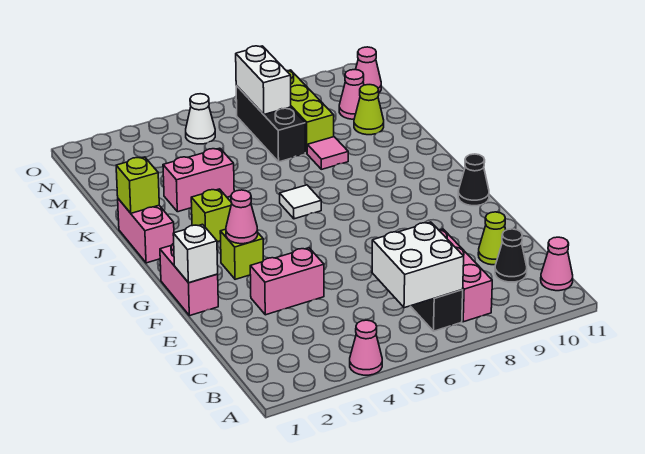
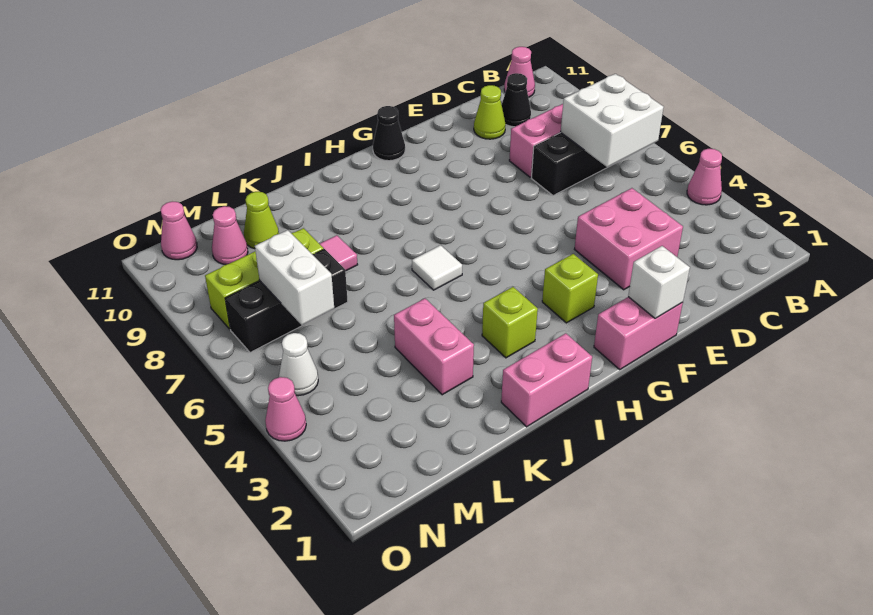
pink 1x2 brick [250,248,324,315] -> pink 2x2 brick [574,188,683,290]
pink 1x1 cone [226,190,258,244] -> pink 1x1 cone moved to [265,377,306,441]
lime 1x1 brick [116,157,159,213] -> none
white 1x2 brick [236,46,291,114] -> white 1x2 brick turned to [255,230,334,325]

